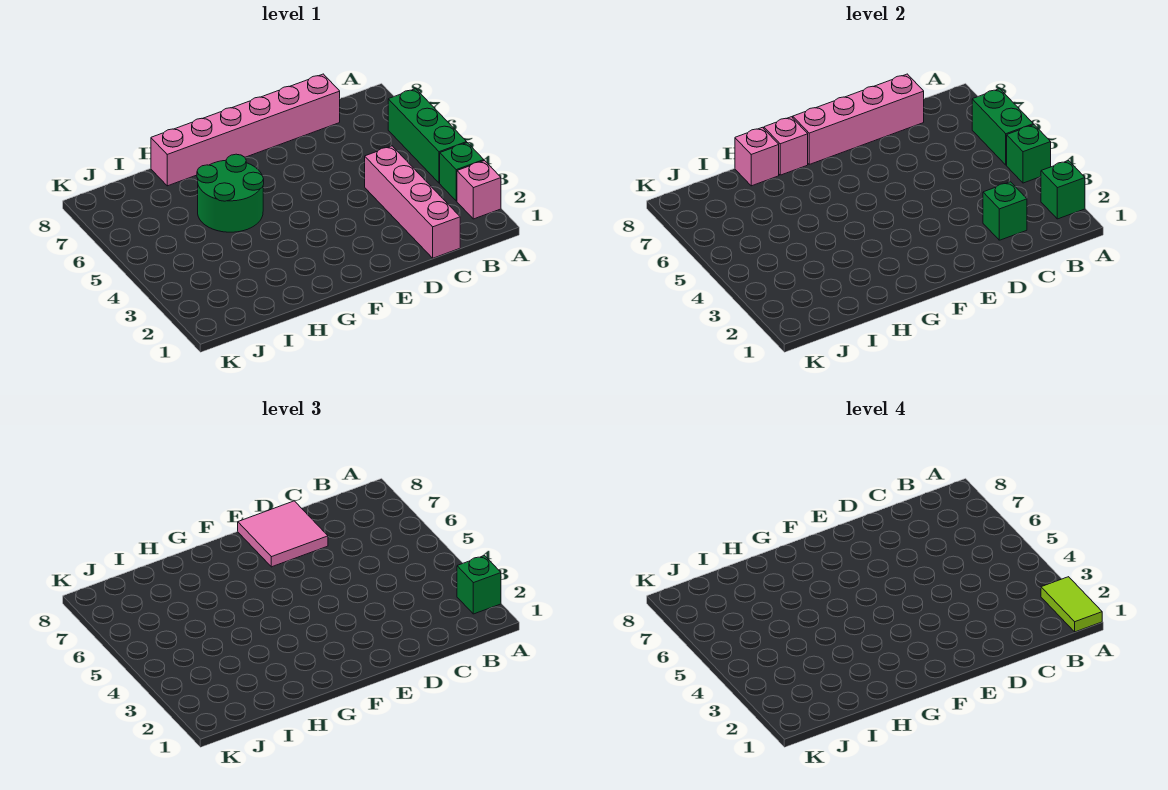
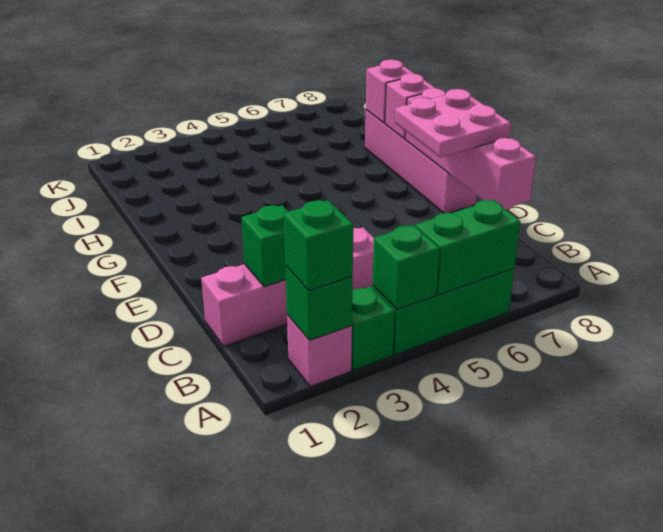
lime 1x2 tile [1041,577,1102,632] -> none
pink 1x6 brick [151,74,340,186] -> pink 1x4 brick [365,110,477,213]
pink 2x2 tile [238,501,328,567] -> pink 2x2 plate [395,89,511,157]
green 2x2 round brick [197,154,264,232] -> none

